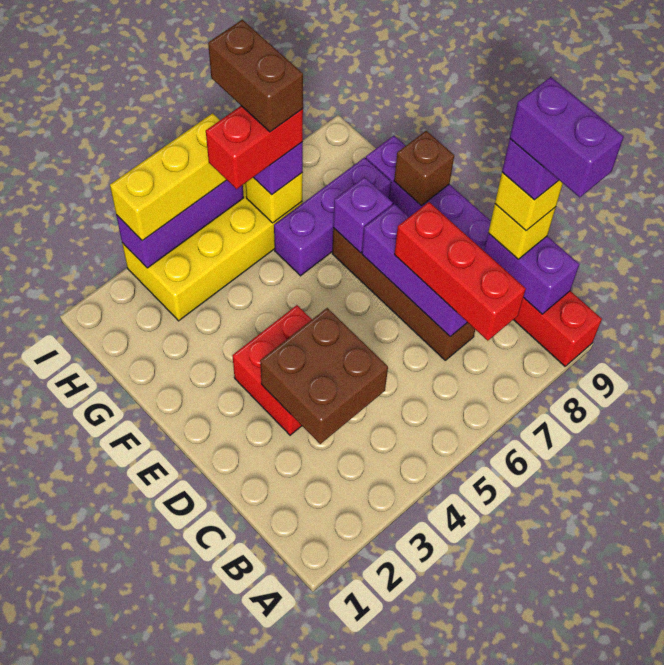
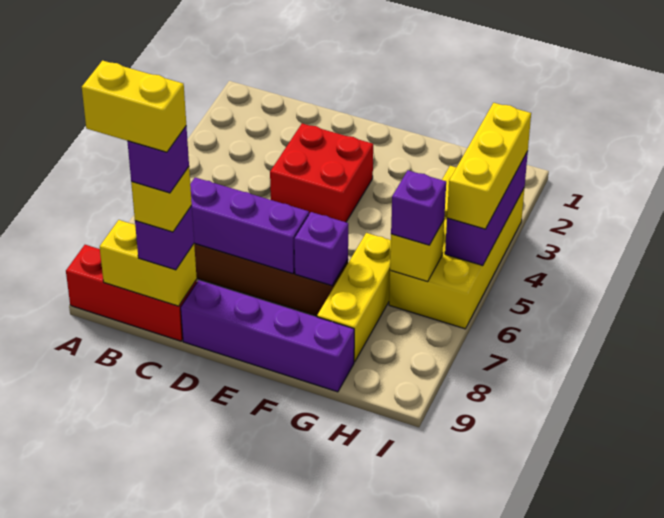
red 1x3 brick [394,202,526,341] -> none
purple 1x2 brick [484,233,579,314] -> yellow 1x2 brick [100,220,197,306]
purple 1x2 brick [510,77,624,198] -> yellow 1x2 brick [82,61,186,152]
brown 2x2 brick [260,308,388,444] -> none
yellow 1x1 brick [488,204,556,259] -> purple 1x1 brick [135,206,194,270]
brown 1x1 brick [394,131,454,205] -> none
purple 1x3 brick [274,158,391,276] -> yellow 1x3 brick [317,233,391,362]
red 1x2 brick [206,106,303,189] -> none
brown 1x2 brick [208,20,303,132] -> none

